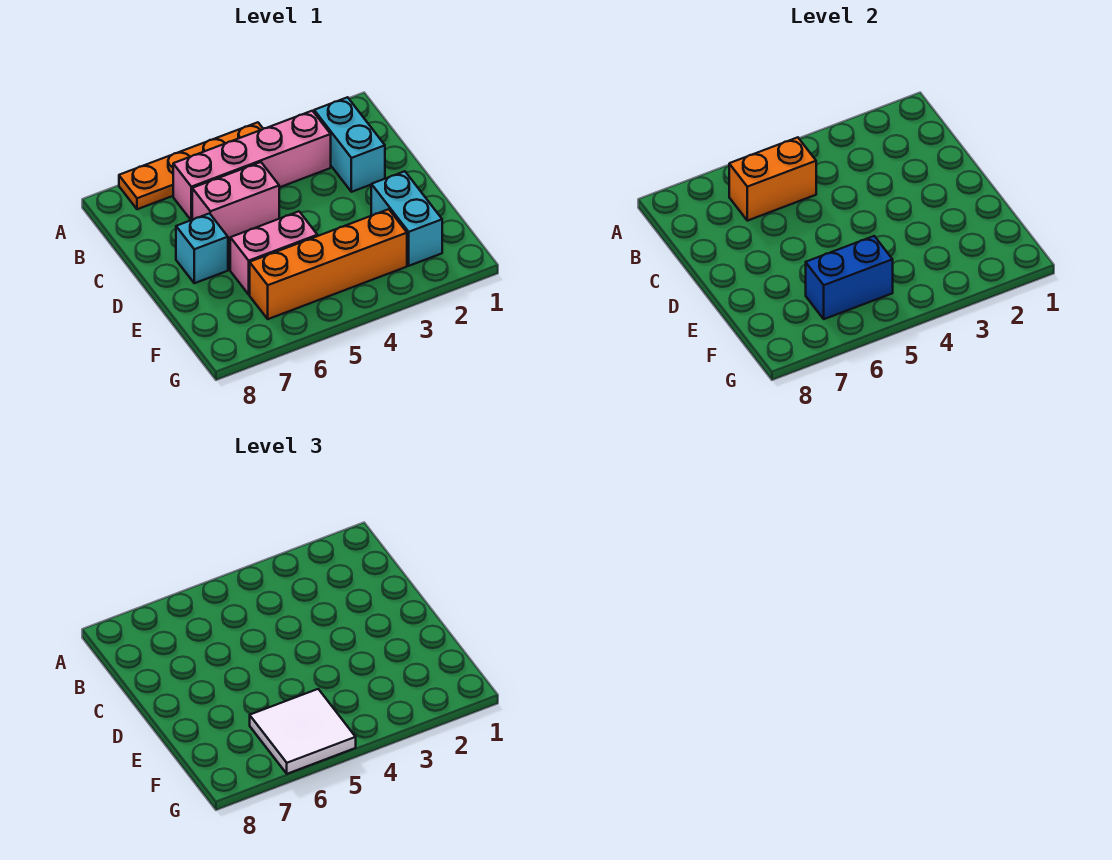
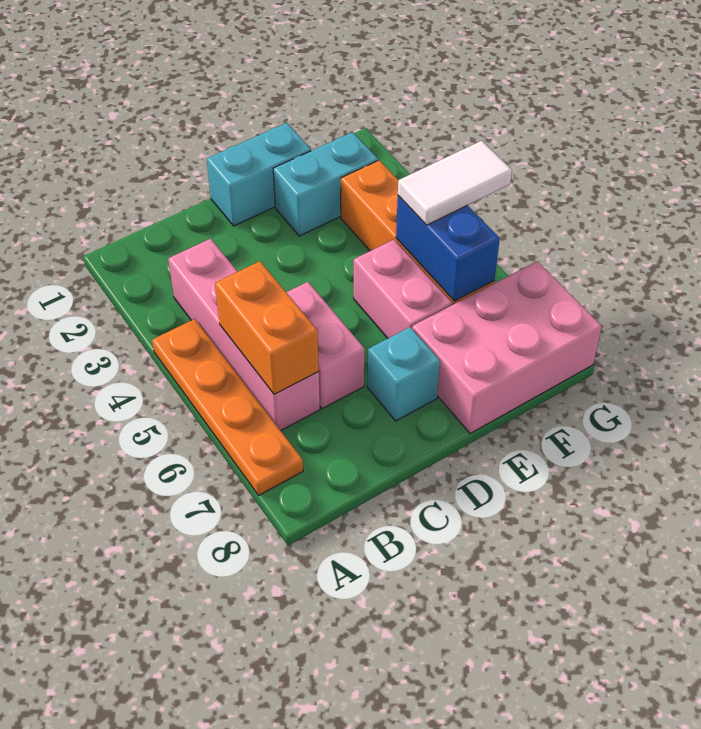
cyan 1x2 brick [314,97,385,192] -> cyan 1x2 brick moved to [207,123,311,226]
none -> pink 2x3 brick [412,261,602,434]
white 2x2 tile [250,689,356,774] -> white 1x2 tile [398,141,512,225]

